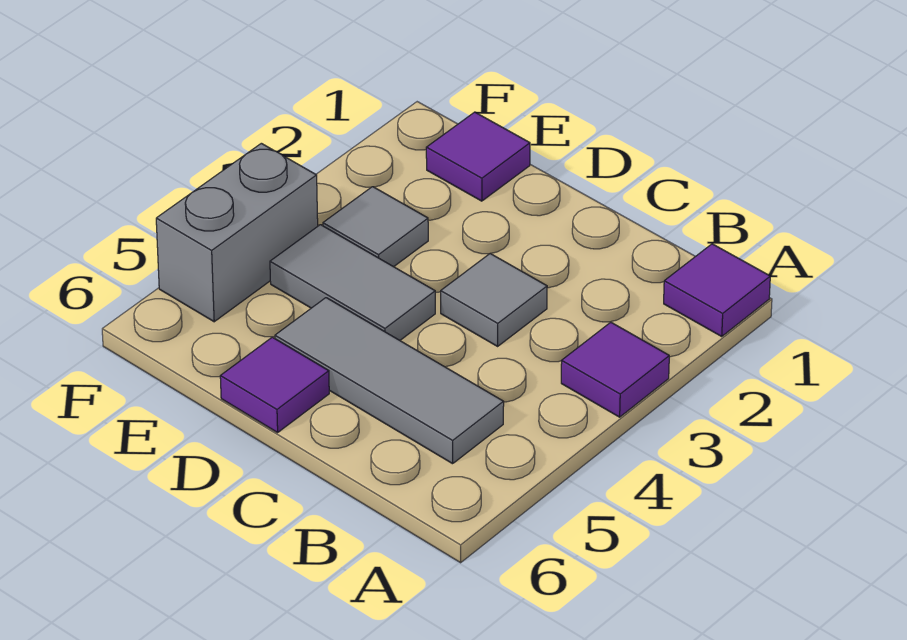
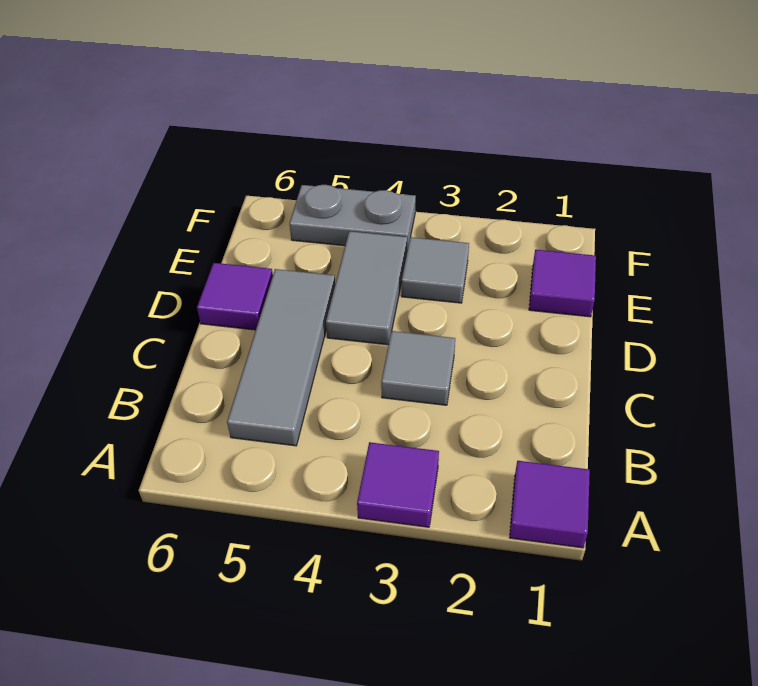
grey 1x2 brick [156,143,318,322] -> grey 1x2 plate [289,185,416,250]

